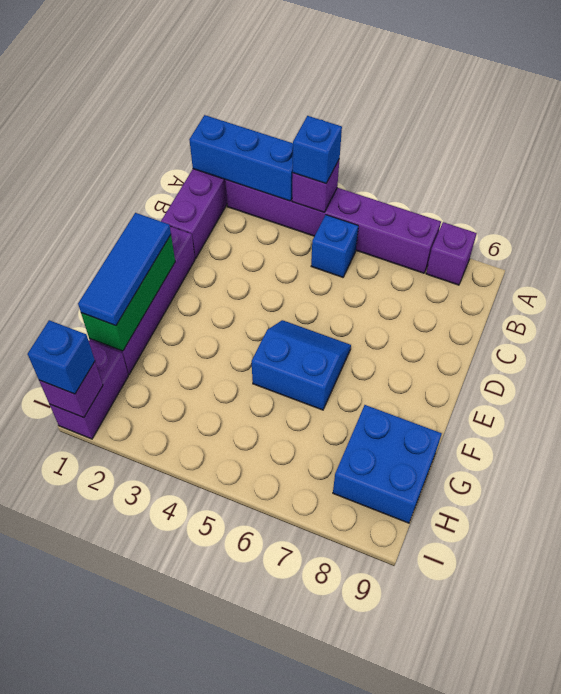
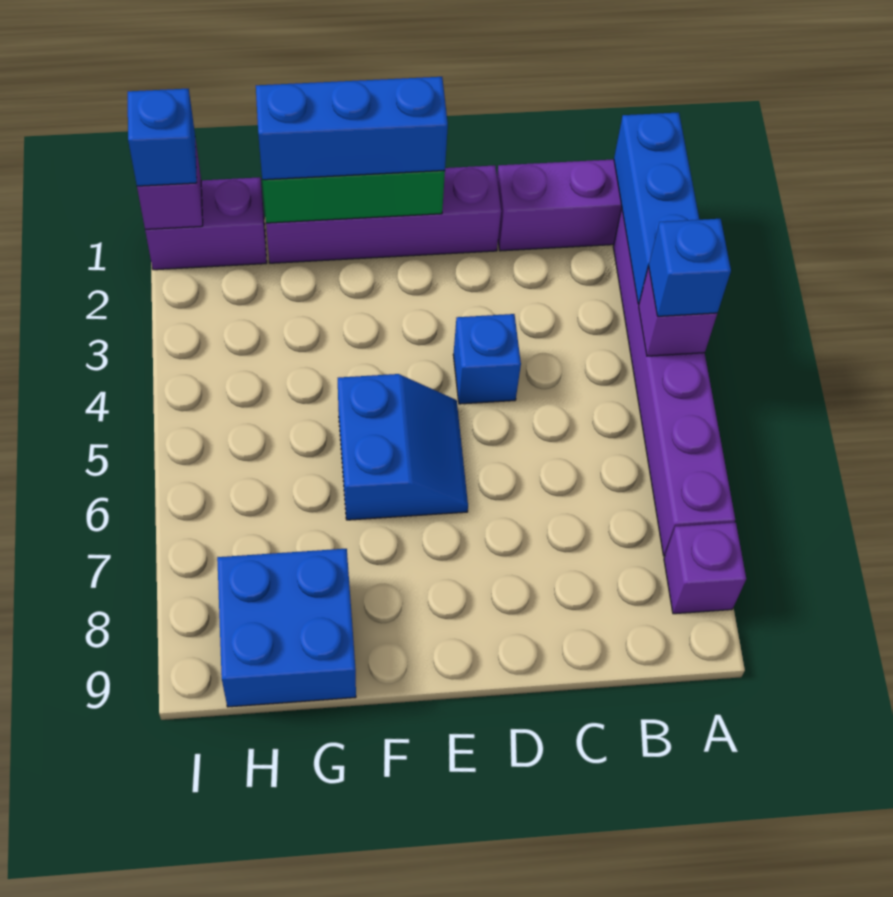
blue 1x1 brick [311,215,358,277] -> blue 1x1 brick moved to [453,314,521,404]
blue 1x3 tile [78,213,171,326] -> blue 1x3 brick [256,77,448,180]

